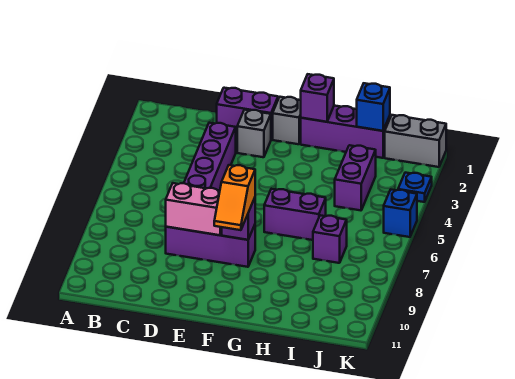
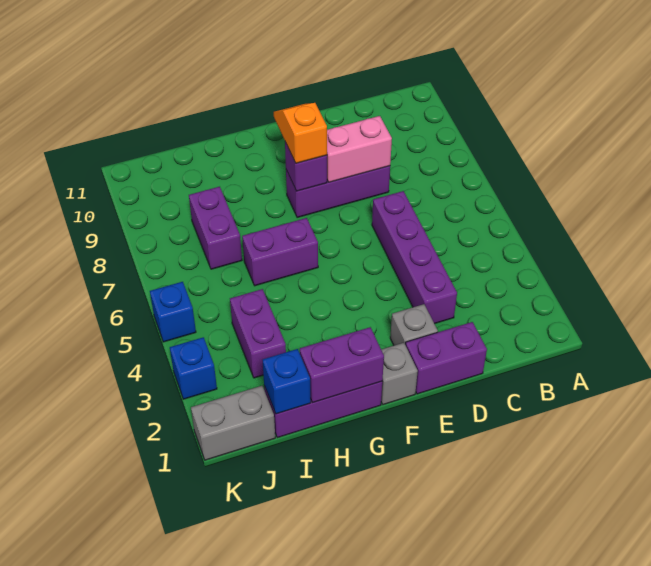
purple 1x1 brick [301,74,334,122] -> purple 1x2 brick [300,327,384,403]
purple 1x1 brick [313,215,347,263] -> purple 1x2 brick [189,187,242,269]
blue 1x1 plate [398,173,432,202] -> blue 1x1 brick [170,337,217,399]

